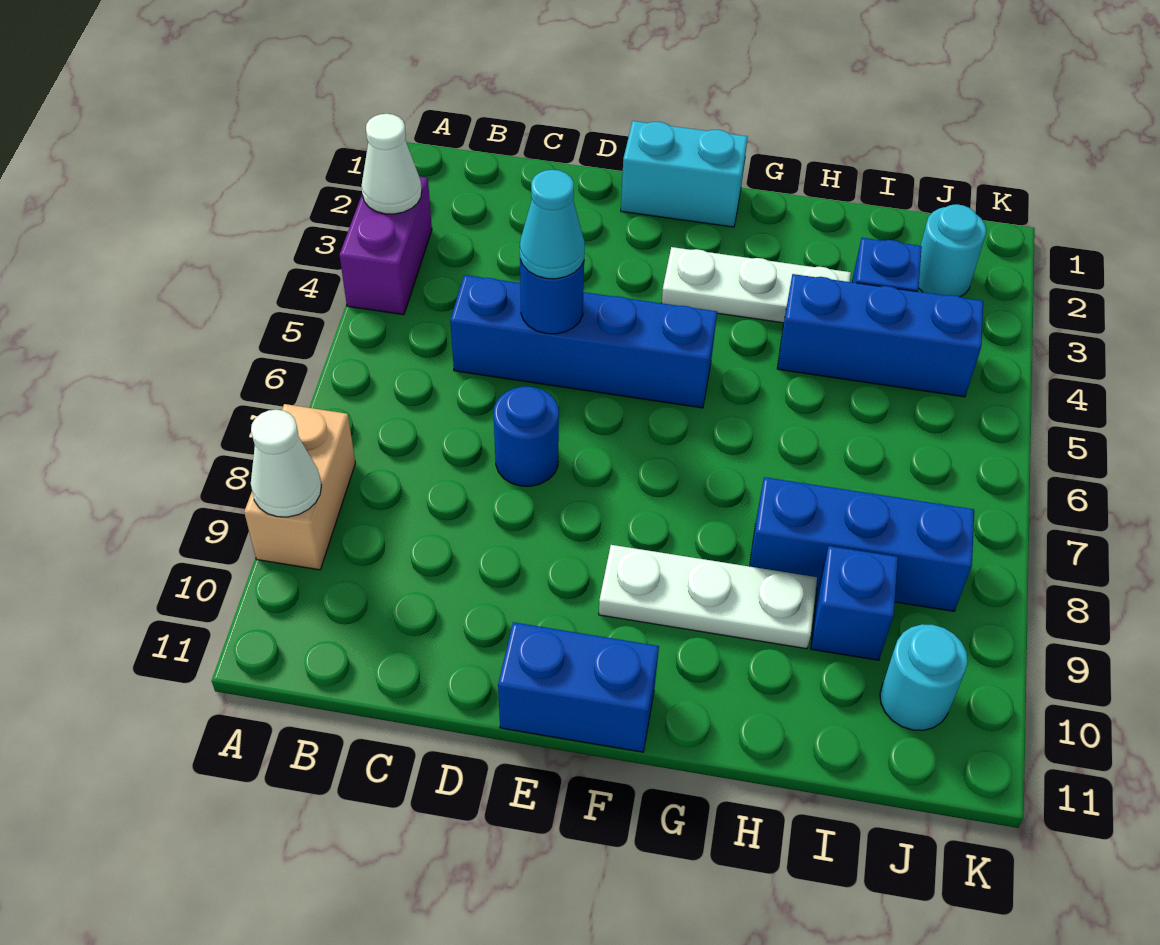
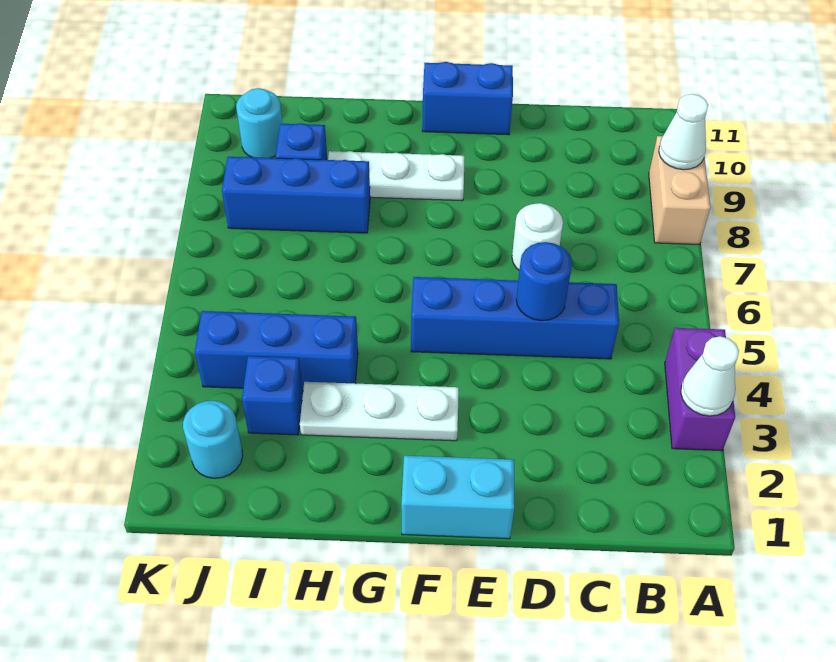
cyan 1x1 cone [520,170,585,279] -> none
blue 1x1 round brick [494,386,559,486] -> white 1x1 round brick [512,203,563,270]

